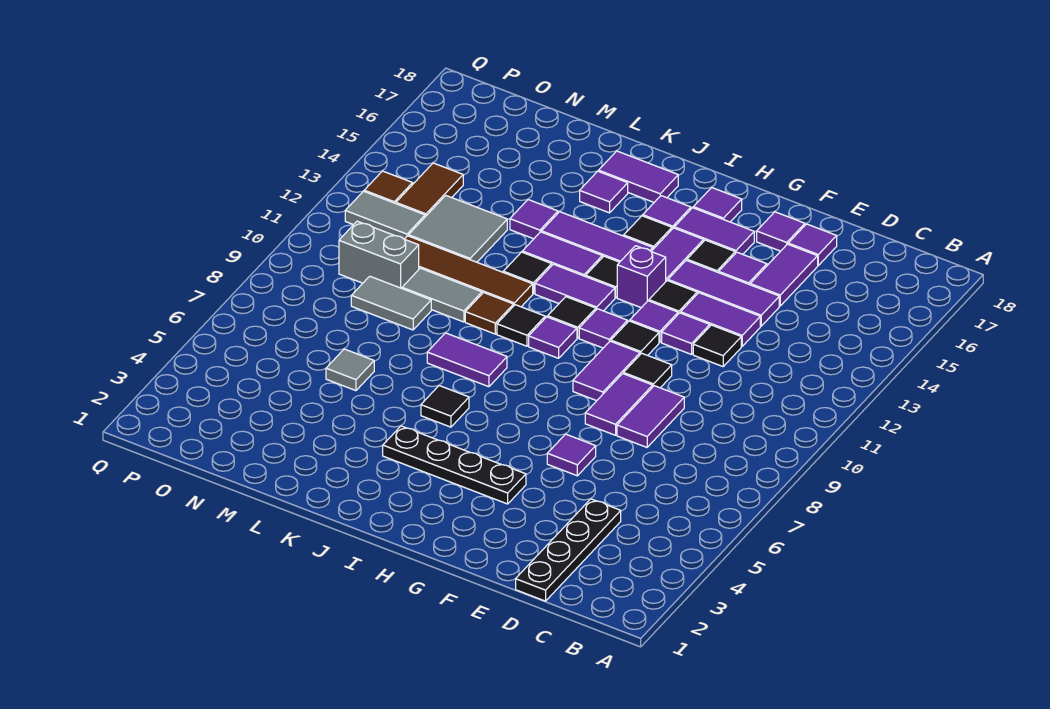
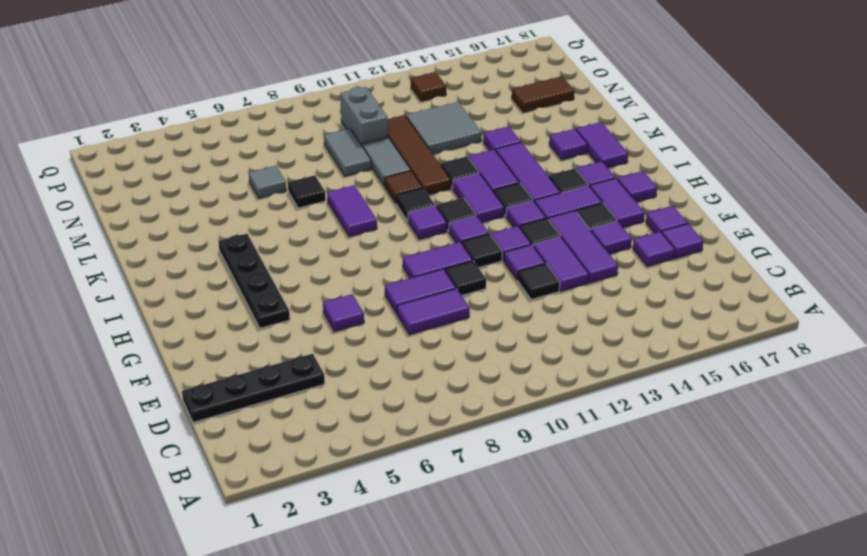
purple 1x2 tile [750,244,818,306] -> purple 1x1 tile [633,232,675,266]
purple 1x1 brick [617,246,666,308] -> purple 1x1 tile [506,201,546,227]
black 1x1 tile [421,386,469,427] -> black 1x1 tile moved to [288,175,326,208]
grey 1x2 tile [345,191,425,239] -> none
brown 1x2 tile [396,163,463,217] -> brown 1x2 tile moved to [512,76,574,112]

